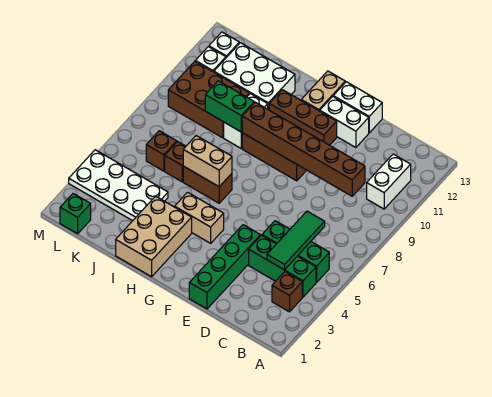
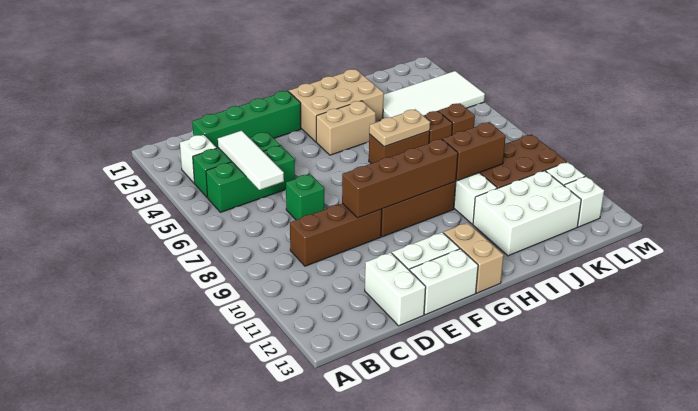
brown 1x1 brick [272,272,302,312] -> white 1x1 brick [180,135,216,183]
white 1x2 brick [367,154,411,209] -> white 1x2 brick moved to [365,252,426,326]
green 1x3 tile [267,211,325,270] -> white 1x3 tile [218,131,284,190]
brown 1x6 brick [242,102,365,196] -> brown 1x4 brick [342,139,458,218]
green 1x4 brick [189,225,261,309] -> green 1x4 brick turned to [192,91,301,148]
brown 1x3 brick [269,90,337,145] -> brown 1x3 brick moved to [290,203,382,266]
tan 2x3 brick [116,196,192,277] -> tan 2x3 brick turned to [289,69,384,142]
tan 1x2 brick [183,136,232,187] -> tan 1x2 plate [369,109,430,147]
green 1x2 brick [205,81,254,132] -> brown 1x2 brick [443,122,506,181]
white 2x4 plate [69,150,168,221] -> white 2x4 tile [383,71,485,118]
green 1x1 brick [60,194,91,234] -> green 1x1 brick moved to [286,174,324,220]

